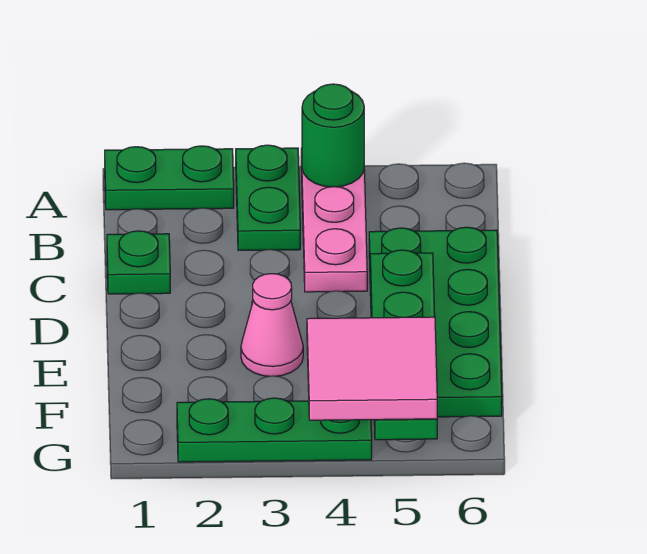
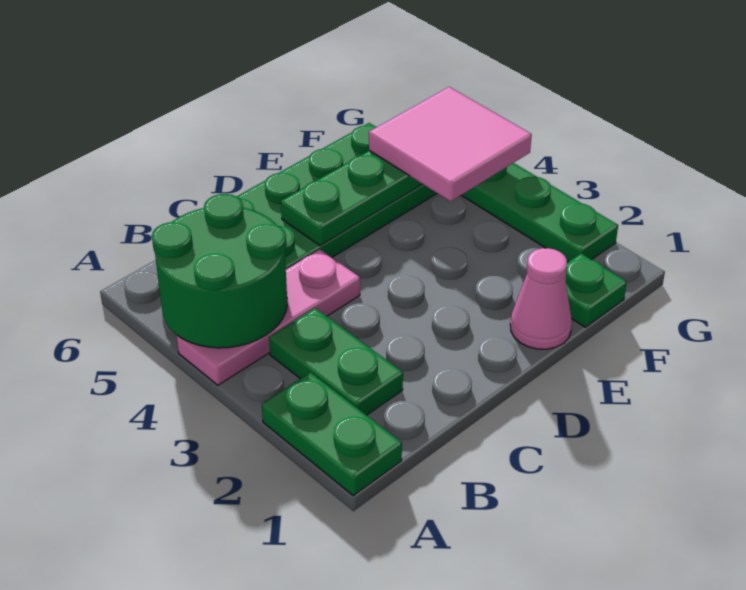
green 1x2 plate [236,145,300,250] -> green 1x2 plate turned to [269,308,403,415]
green 1x1 round brick [302,84,364,187] -> green 2x2 round brick [152,194,287,348]
green 1x1 plate [107,231,170,294] -> green 1x1 plate moved to [565,254,627,327]
pink 1x1 cone [241,274,303,376] -> pink 1x1 cone moved to [510,248,572,349]

